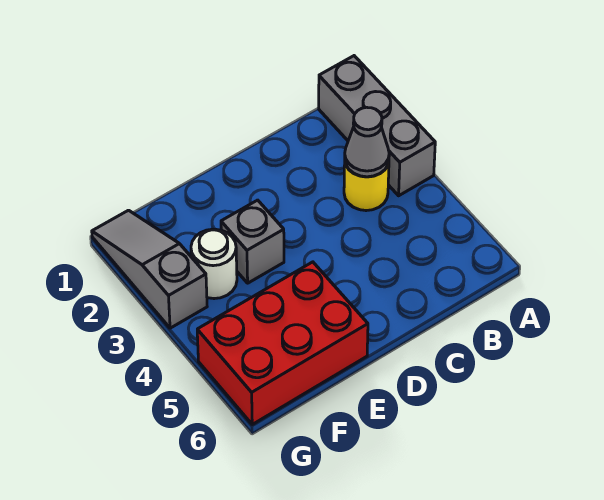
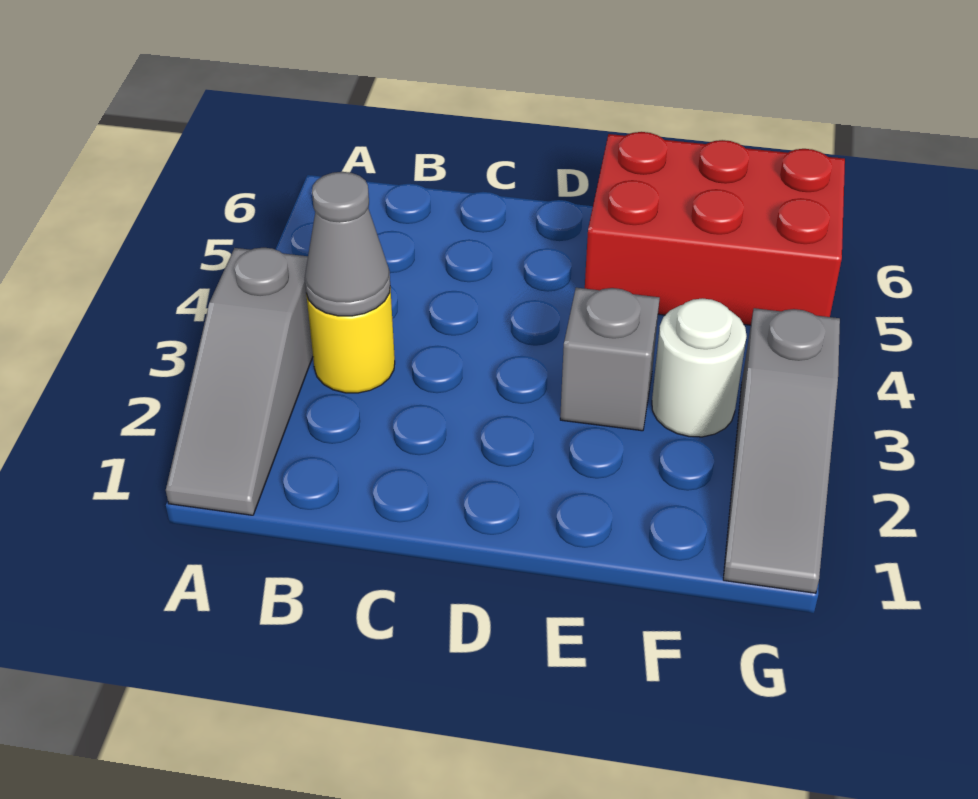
grey 1x3 brick [319,56,435,196] -> grey 1x3 slope [166,248,313,515]

